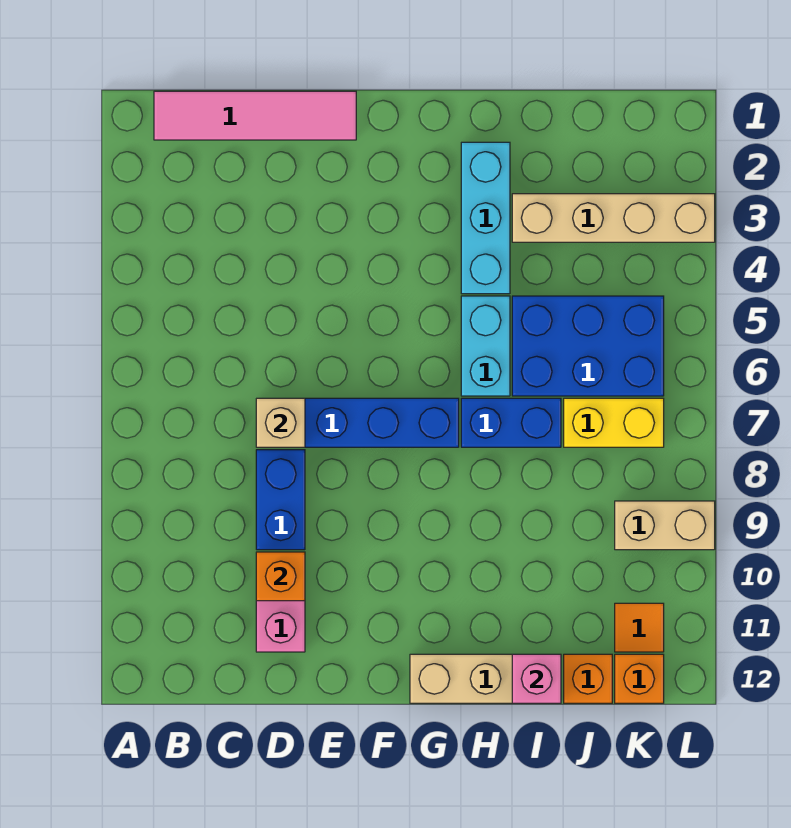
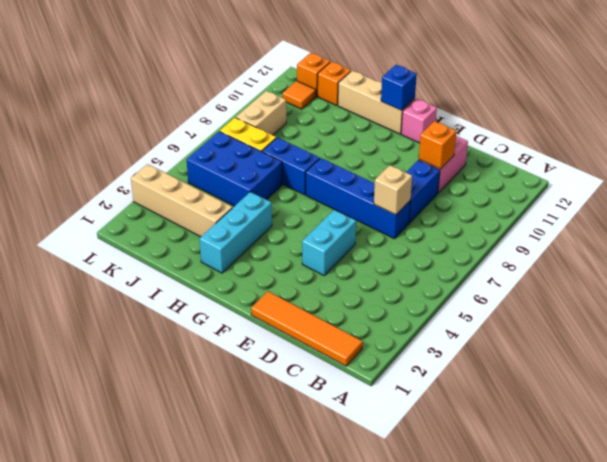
pink 1x4 tile [154,91,356,140] -> orange 1x4 tile [251,291,363,366]
none -> blue 1x1 brick [381,65,417,110]
cyan 1x2 brick [461,296,510,396] -> cyan 1x2 brick moved to [302,210,356,275]
pink 1x1 brick [512,654,561,703] -> pink 1x1 brick moved to [401,99,437,143]
tan 1x2 brick [615,501,715,550] -> tan 1x2 brick turned to [236,91,286,135]

